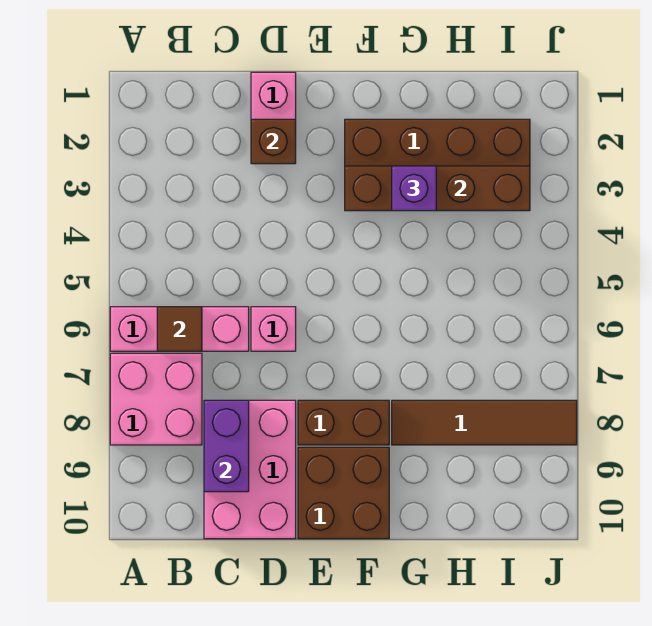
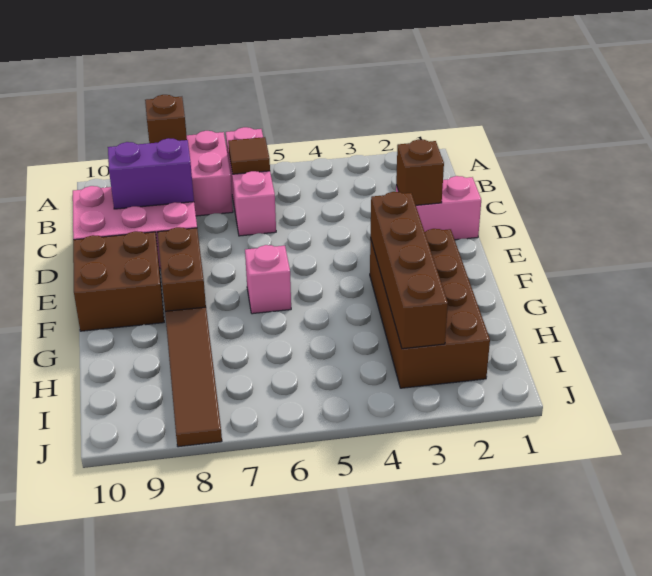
none -> brown 1x1 brick [145,95,187,143]
pink 1x1 brick [251,307,296,351] -> pink 1x1 brick moved to [245,245,291,314]
purple 1x1 brick [392,166,436,211] -> none

